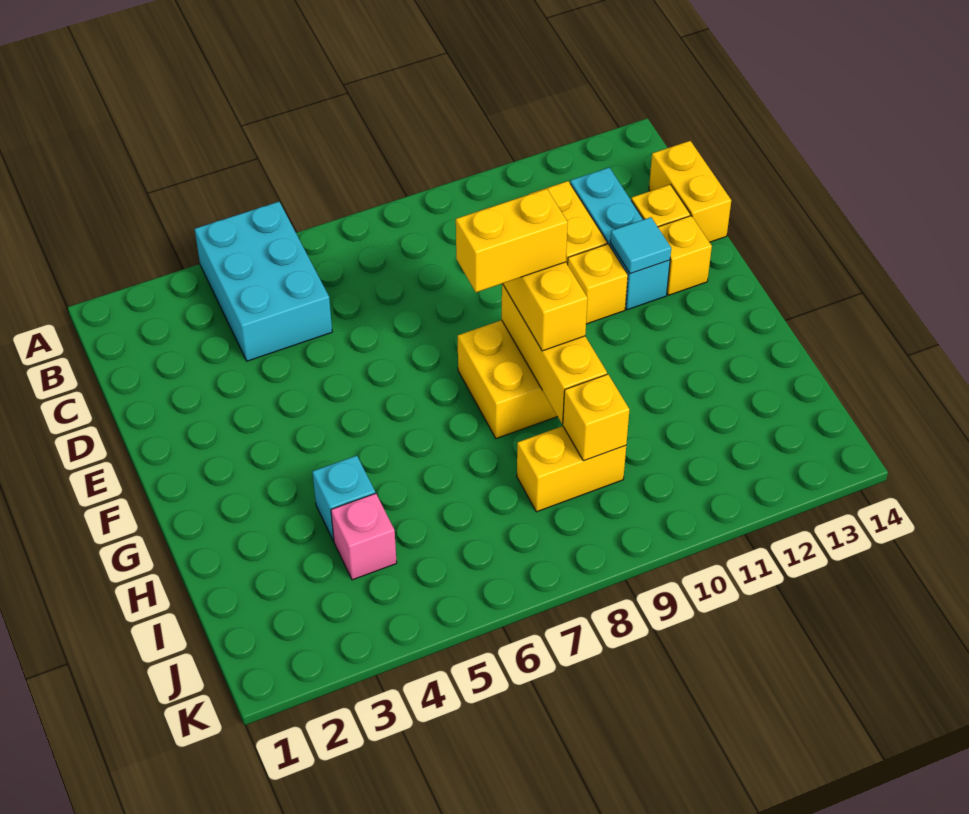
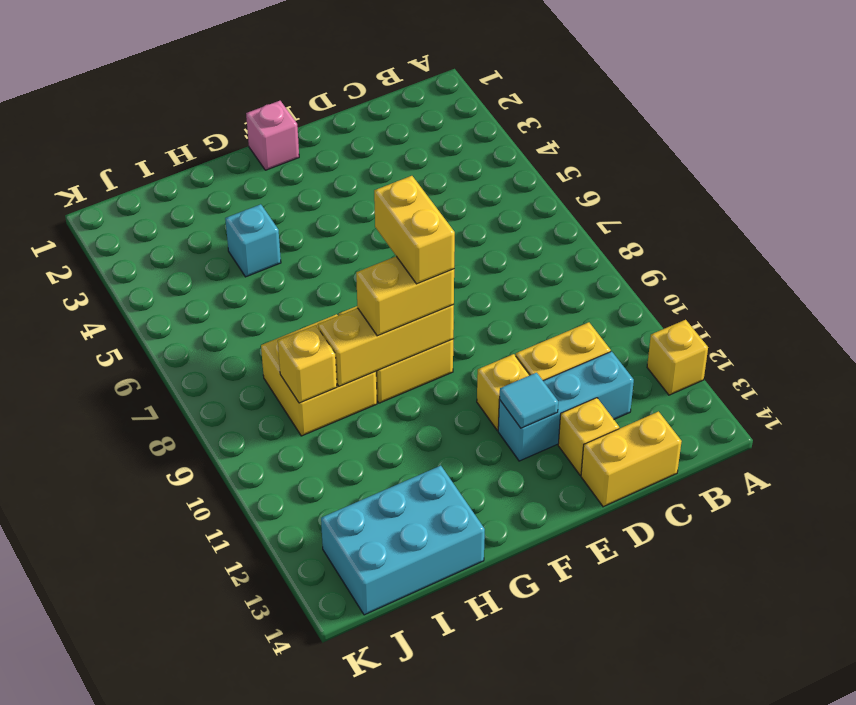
cyan 2x3 brick [195,202,332,361] -> cyan 2x3 brick moved to [321,466,485,615]
yellow 1x1 brick [658,216,712,295] -> yellow 1x1 brick moved to [647,320,708,395]
pink 1x1 brick [331,493,397,580] -> pink 1x1 brick moved to [246,101,299,170]
yellow 1x2 brick [517,426,626,512] -> yellow 2x2 brick [261,314,377,436]

